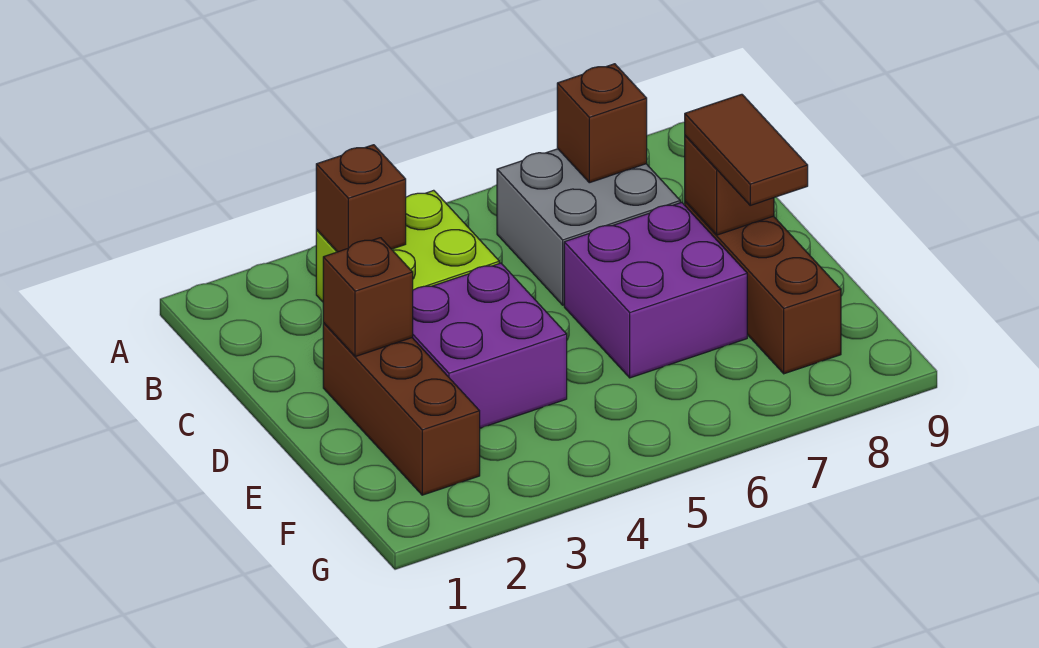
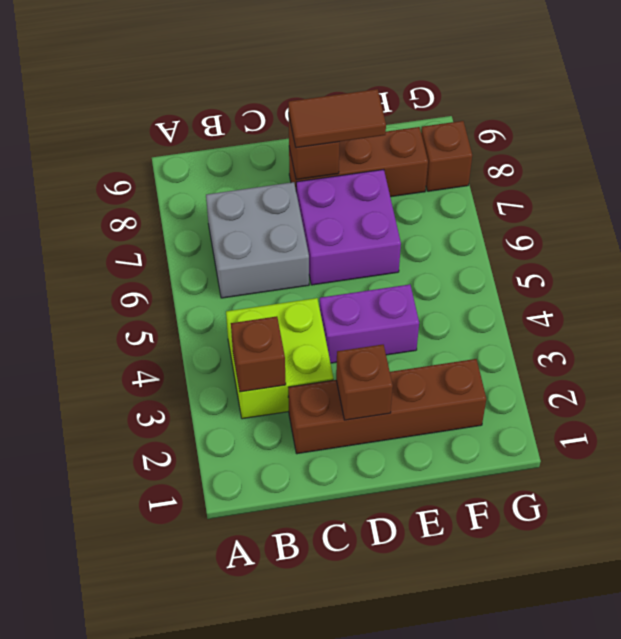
brown 1x1 brick [557,64,647,183] -> brown 1x1 brick moved to [421,121,472,191]
brown 1x3 brick [323,323,480,495] -> brown 1x4 brick [288,359,486,454]
purple 2x2 brick [412,263,567,428] -> purple 1x2 brick [320,284,419,363]

